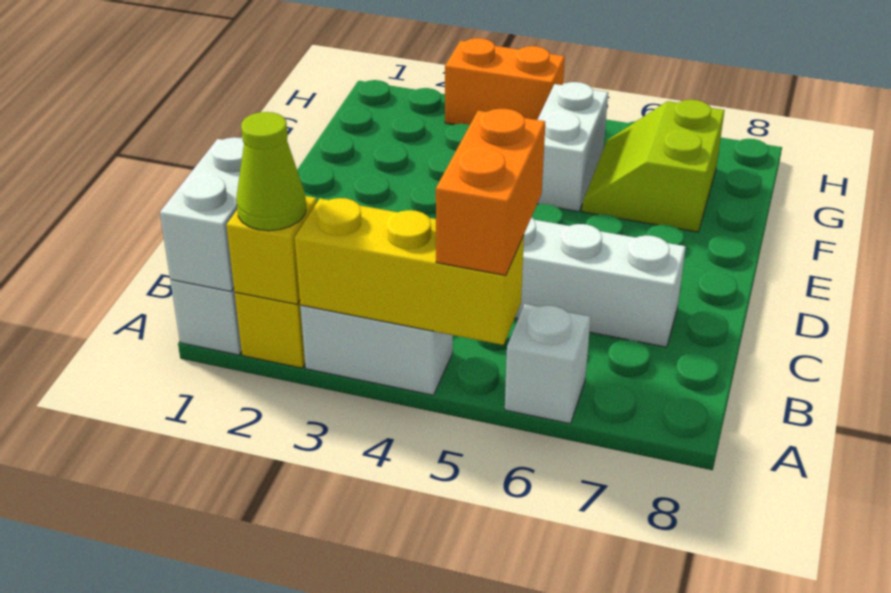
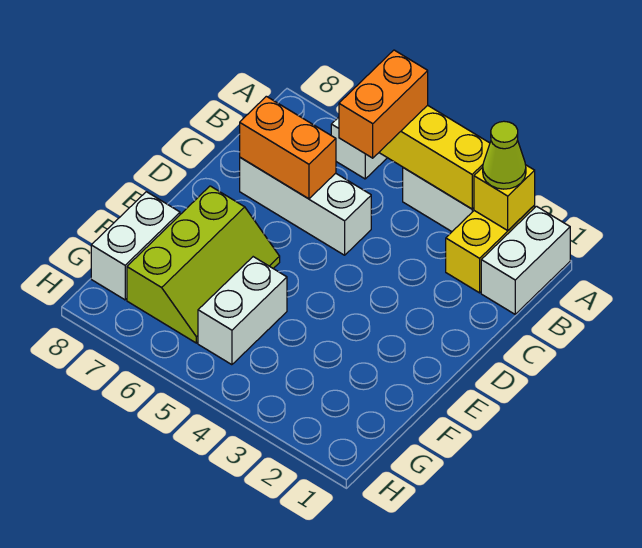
white 1x2 brick [160,137,244,291] -> white 1x2 brick moved to [91,192,180,300]
lime 2x2 slope [582,100,725,232] -> lime 2x3 slope [127,186,280,343]
orange 1x2 brick [445,38,565,125] -> orange 1x2 brick moved to [240,96,336,199]

